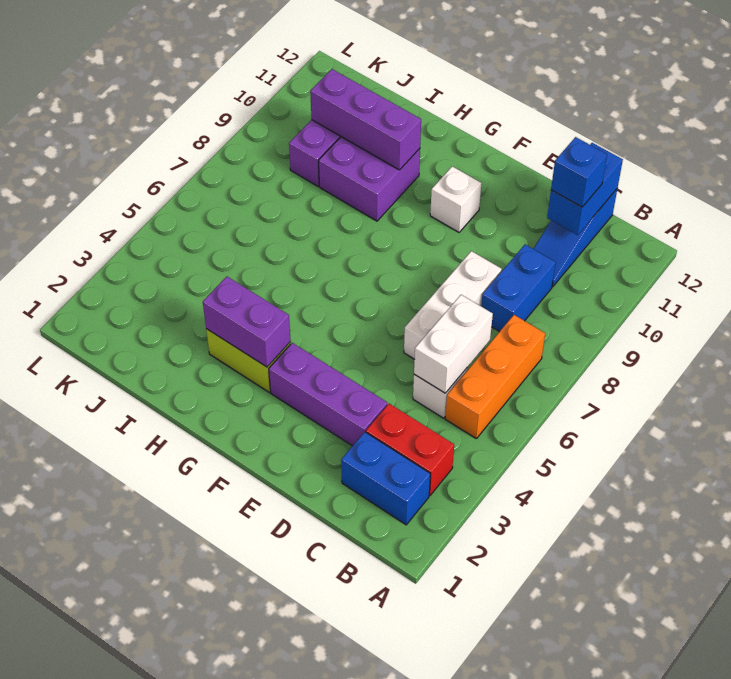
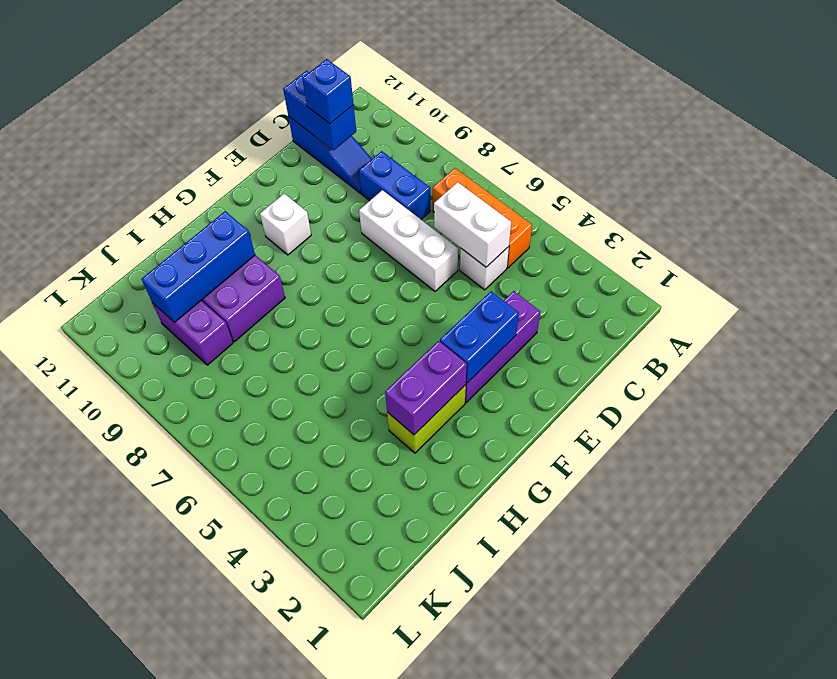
blue 1x2 brick [341,432,430,525] -> blue 1x2 brick moved to [440,291,519,383]
red 1x2 brick [366,404,454,495] -> none
purple 1x3 brick [310,69,421,170] -> blue 1x3 brick [142,211,255,322]

